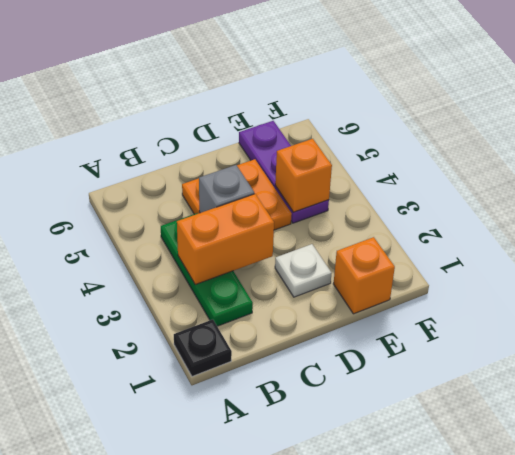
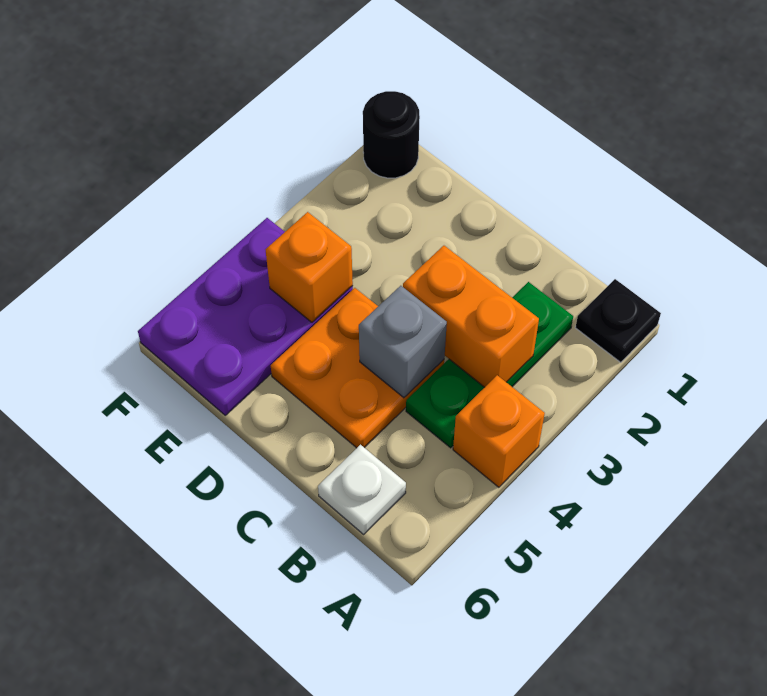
white 1x1 plate [275,244,332,297] -> white 1x1 plate moved to [318,444,406,534]
orange 1x1 brick [333,237,395,314] -> orange 1x1 brick moved to [453,375,545,487]
purple 1x3 plate [239,121,329,223] -> purple 2x3 plate [138,218,353,415]
none -> black 1x1 round brick [363,91,420,178]

